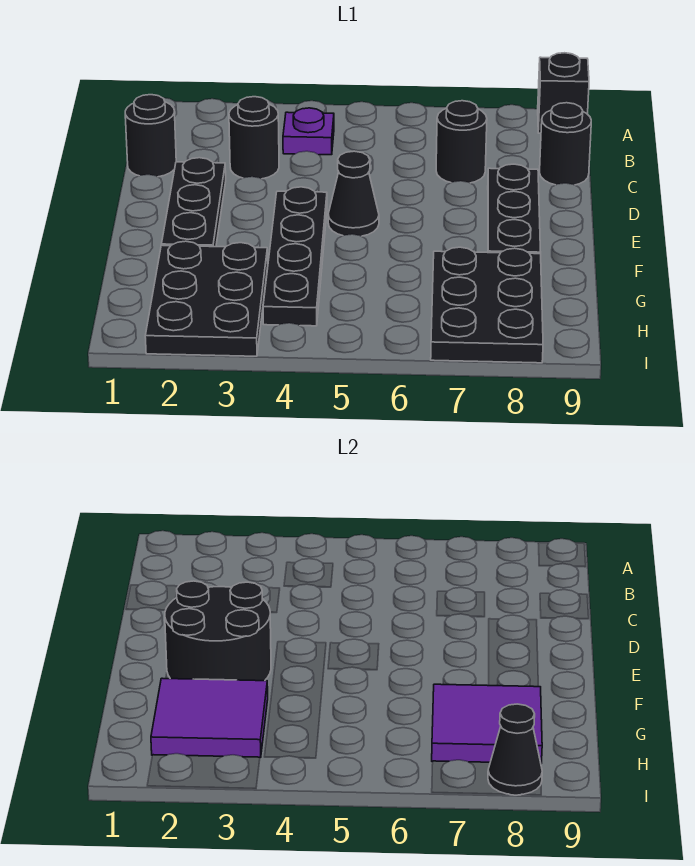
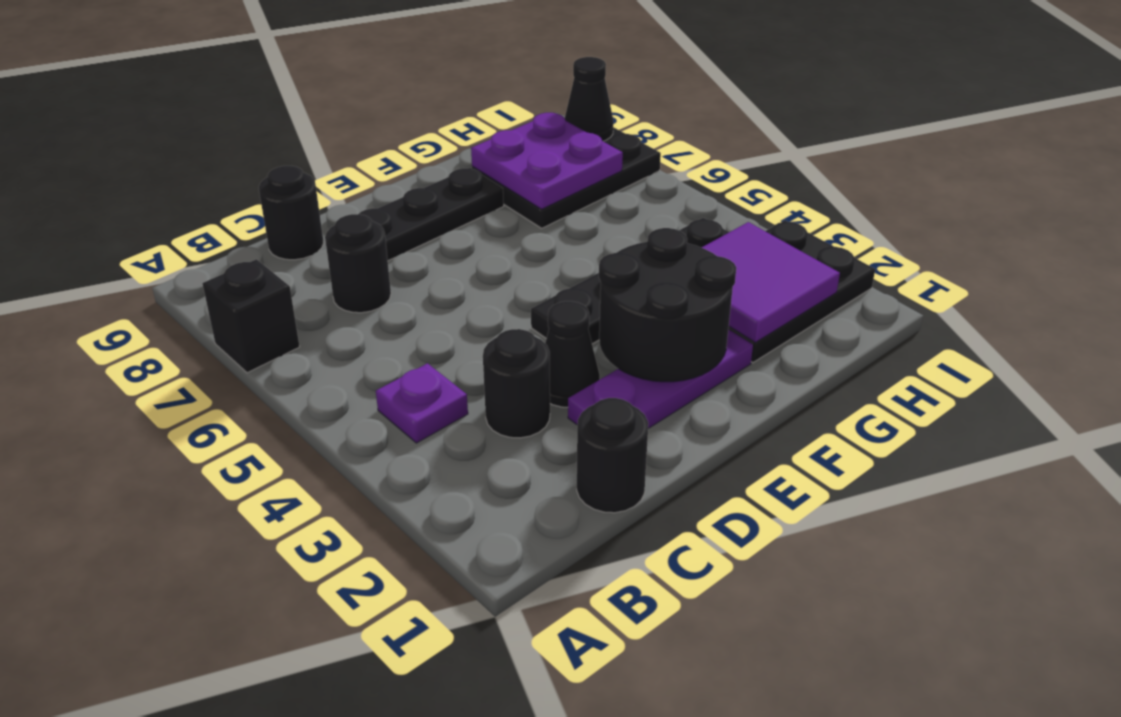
black 1x1 brick [538,53,589,133] -> black 1x1 brick moved to [202,259,300,373]
black 1x3 plate [161,158,226,247] -> purple 1x3 plate [568,329,753,428]
black 1x1 cone [328,151,379,236] -> black 1x1 cone moved to [545,301,600,407]
purple 2x2 tile [432,684,542,764] -> purple 2x2 plate [471,113,623,209]

